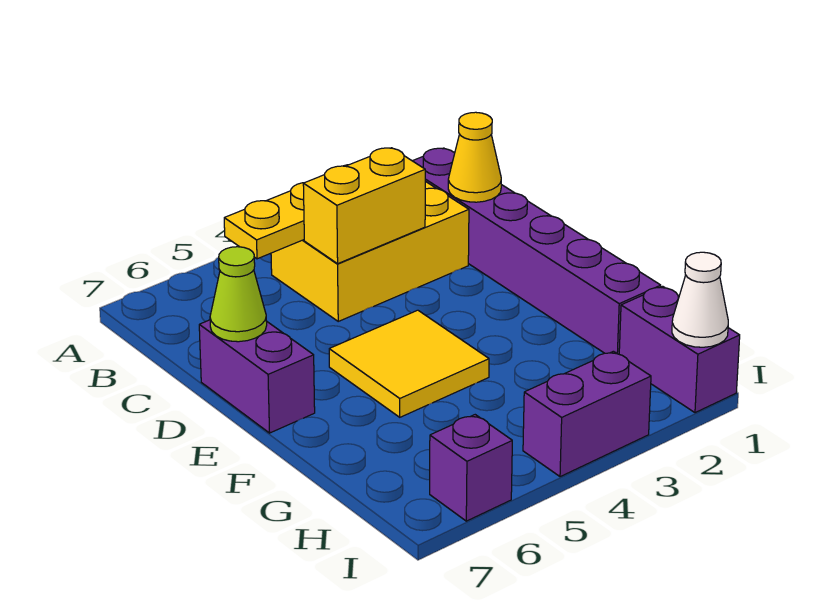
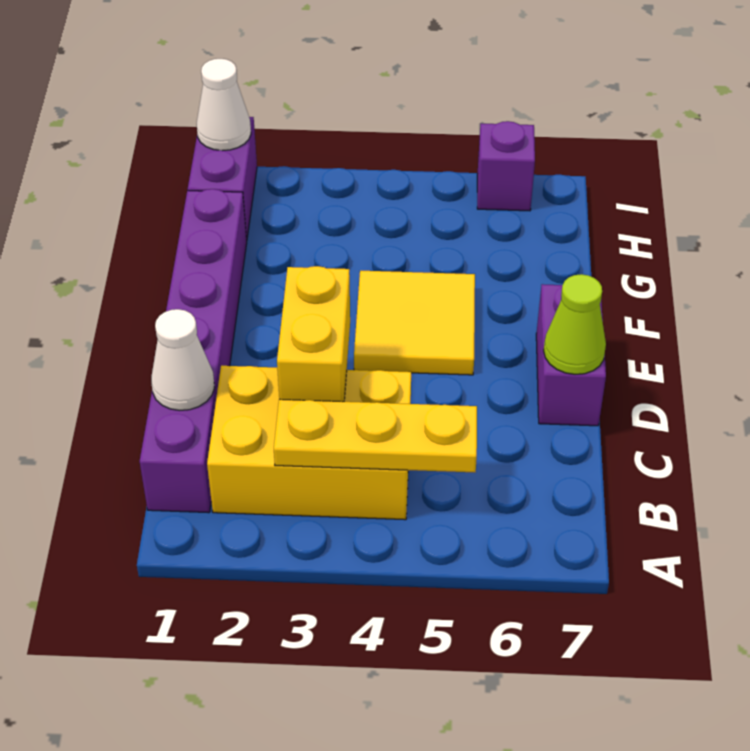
yellow 1x1 cone [448,112,501,202] -> white 1x1 cone [151,309,215,410]
yellow 1x2 brick [303,148,425,264] -> yellow 1x2 brick turned to [277,266,350,402]
purple 1x2 brick [523,351,651,477] -> none

